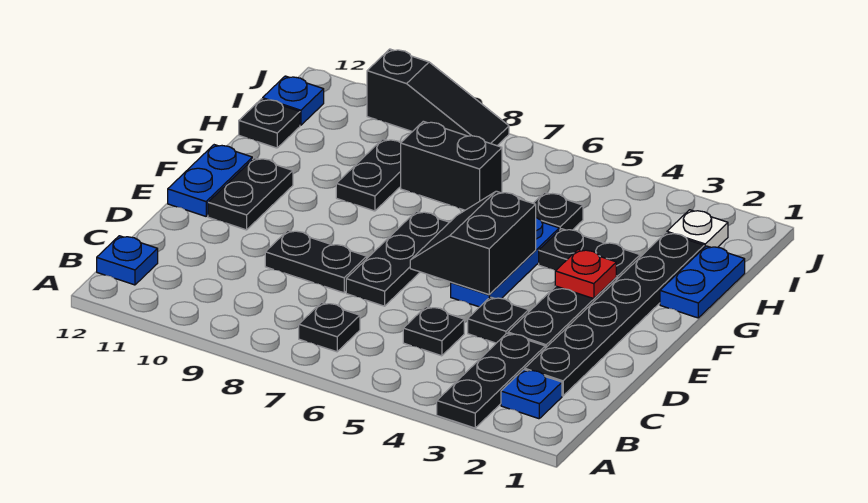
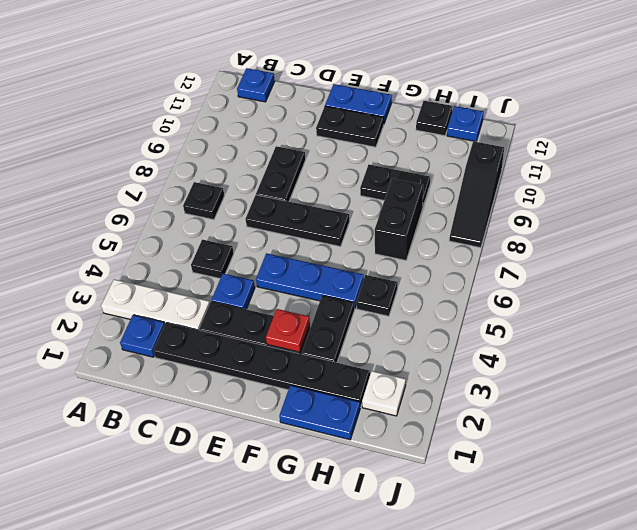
black 1x3 plate [437,333,545,428] -> white 1x3 plate [101,279,210,330]
black 1x1 plate [468,297,529,343] -> blue 1x1 plate [212,274,255,309]
black 2x2 slope [410,191,536,295] -> none

